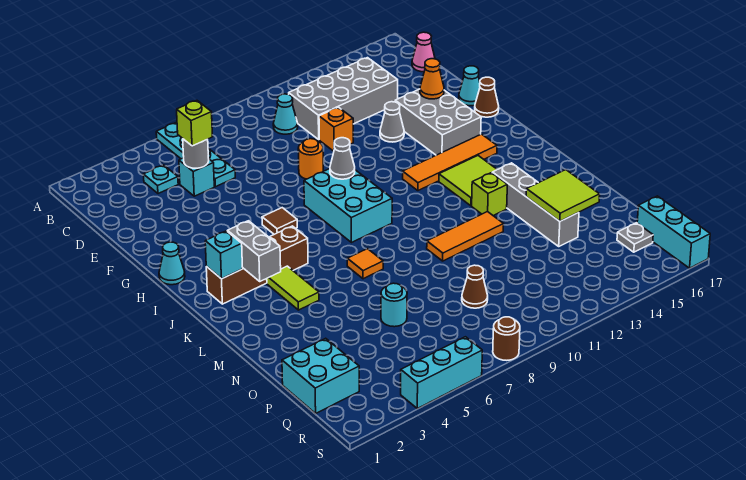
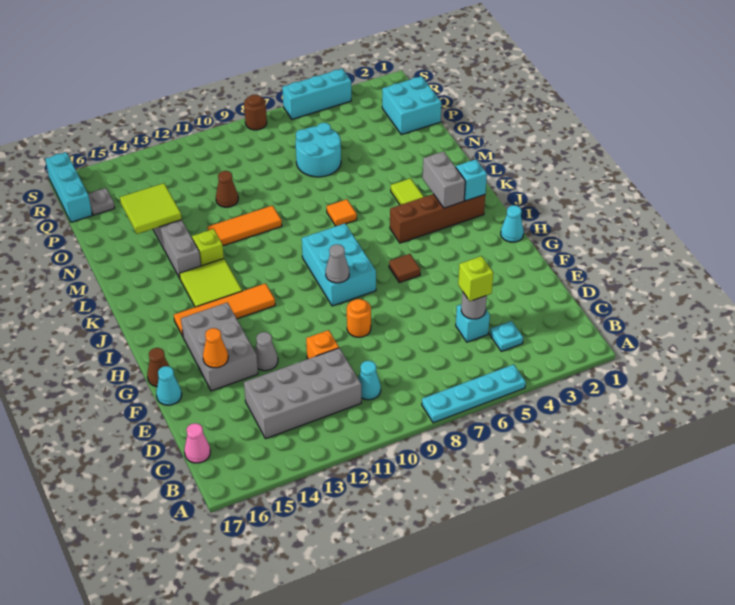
cyan 1x4 plate [156,123,235,187] -> cyan 1x4 plate turned to [422,364,526,423]
cyan 1x1 round brick [381,283,407,327] -> cyan 2x2 round brick [296,123,341,177]
brown 1x1 cone [462,265,488,308] -> brown 1x1 cone moved to [216,171,238,207]

